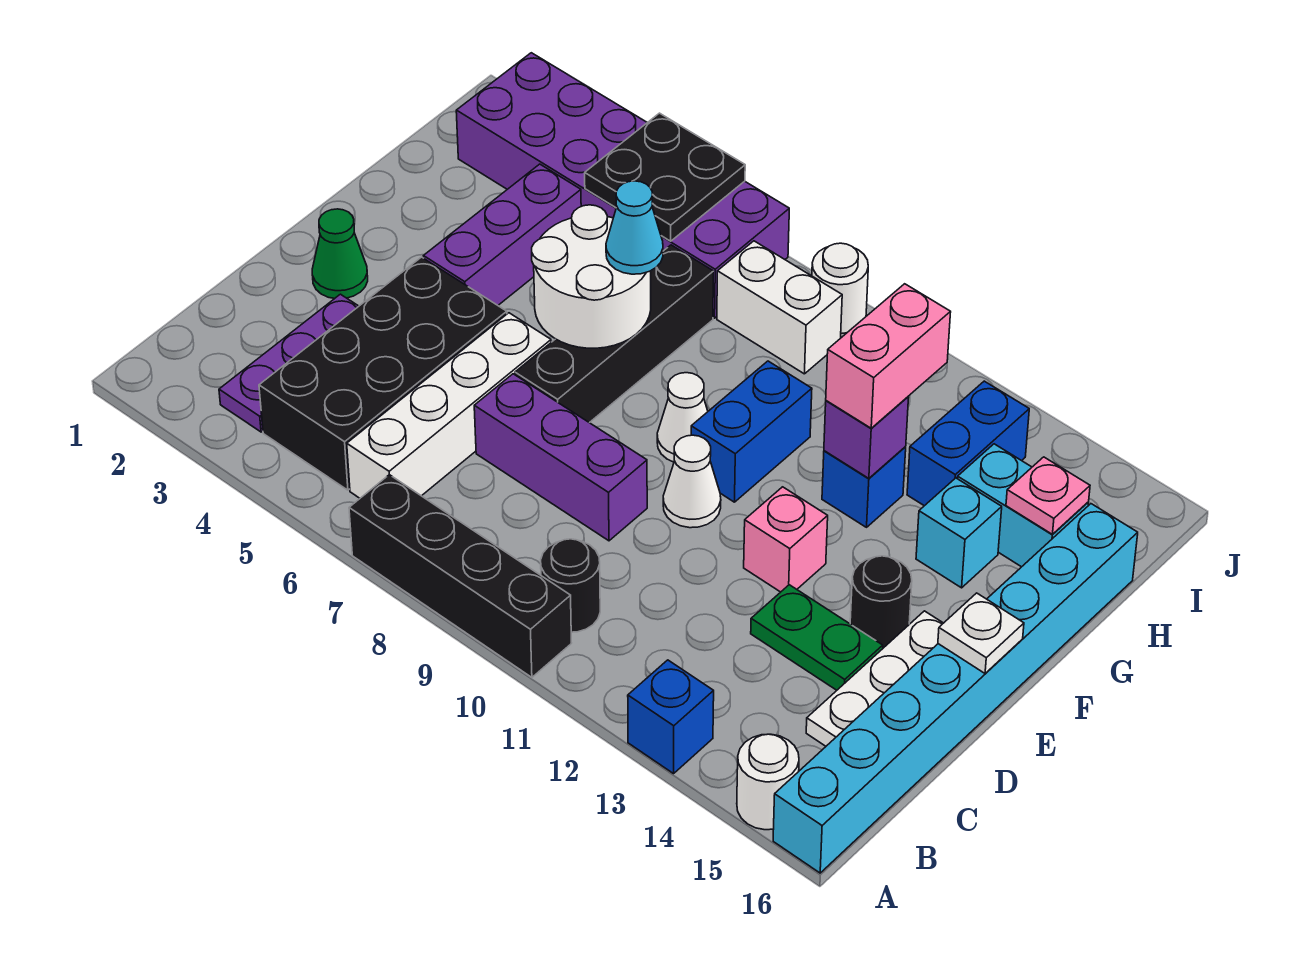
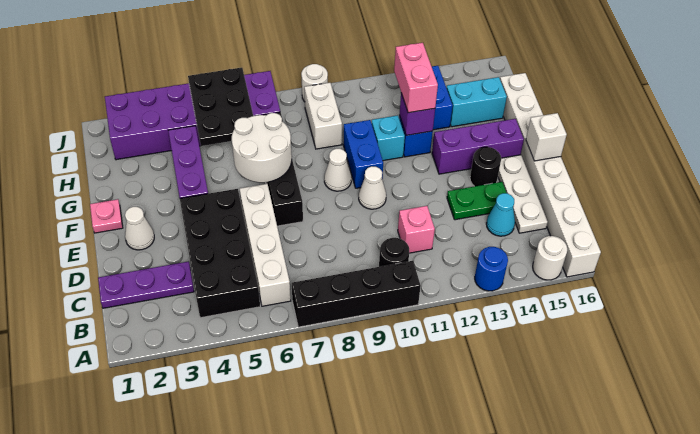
blue 1x1 brick [628,660,714,774] -> blue 1x1 round brick [475,247,508,291]
cyan 1x8 brick [773,504,1138,873] -> white 1x8 brick [500,73,601,277]
purple 1x3 plate [219,294,359,432] -> purple 1x3 plate turned to [98,262,194,308]
purple 1x3 brick [474,374,647,541] -> purple 1x3 brick moved to [432,119,524,174]
green 1x1 cone [312,209,368,299] -> white 1x1 cone [125,207,154,250]
pink 1x1 brick [744,487,828,592] -> pink 1x1 brick moved to [398,206,435,253]
white 1x1 plate [938,593,1024,673] -> white 1x1 brick [526,113,567,161]
cyan 1x1 cone [606,181,663,274] -> cyan 1x1 cone moved to [486,193,515,236]
cyan 1x1 brick [916,478,1002,588] -> cyan 1x1 brick moved to [372,115,405,161]
pink 1x1 plate [1006,457,1090,534] -> pink 1x1 plate moved to [90,199,123,233]
black 2x2 plate [585,113,745,241] -> black 2x3 plate [188,68,253,146]
white 1x2 brick [717,241,842,374] -> white 1x2 brick turned to [304,83,342,149]

